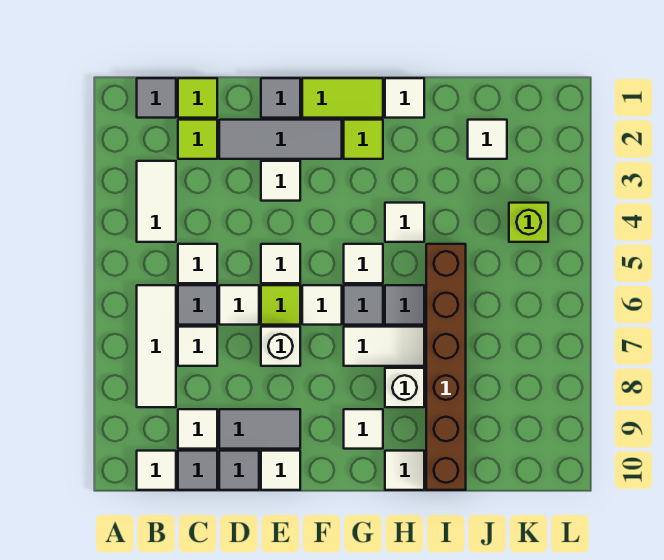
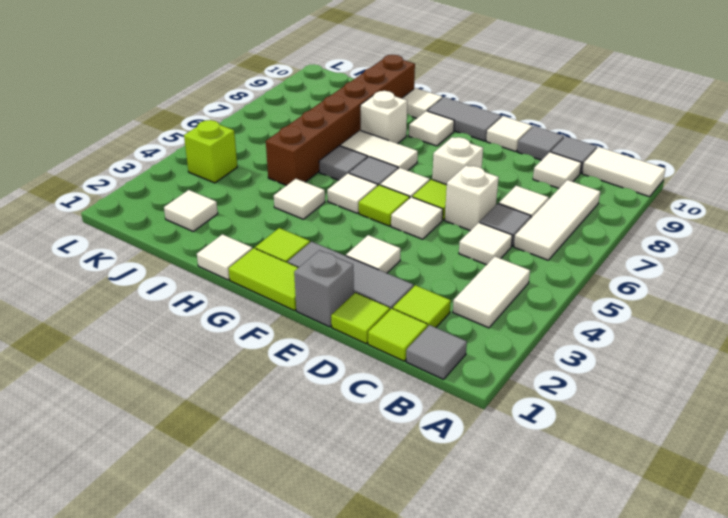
white 1x1 tile [137,451,176,490] -> white 1x2 tile [582,147,665,197]
none -> lime 1x1 tile [331,293,390,344]
white 1x1 tile [219,285,259,325] -> white 1x1 brick [445,166,499,231]
grey 1x2 tile [219,409,300,449] -> grey 1x2 tile moved to [427,97,502,141]
grey 1x1 tile [261,78,300,118] -> grey 1x1 brick [294,250,354,327]
none -> lime 1x1 tile [359,185,410,226]

